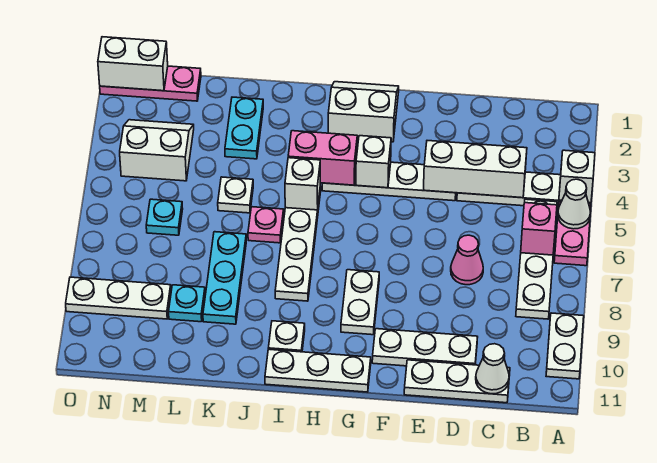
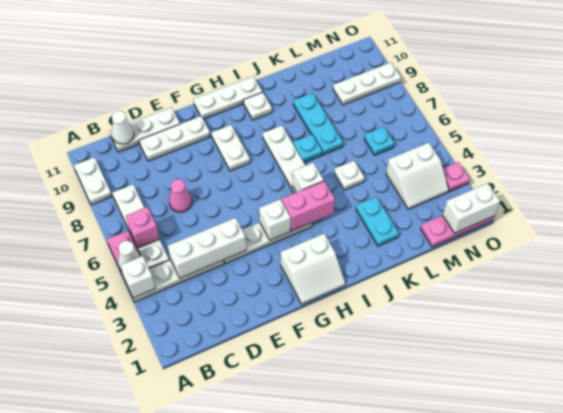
pink 1x1 plate [248,207,284,243] -> pink 1x1 plate moved to [443,162,470,192]
cyan 1x1 plate [169,285,205,322] -> cyan 1x1 plate moved to [293,134,322,163]

